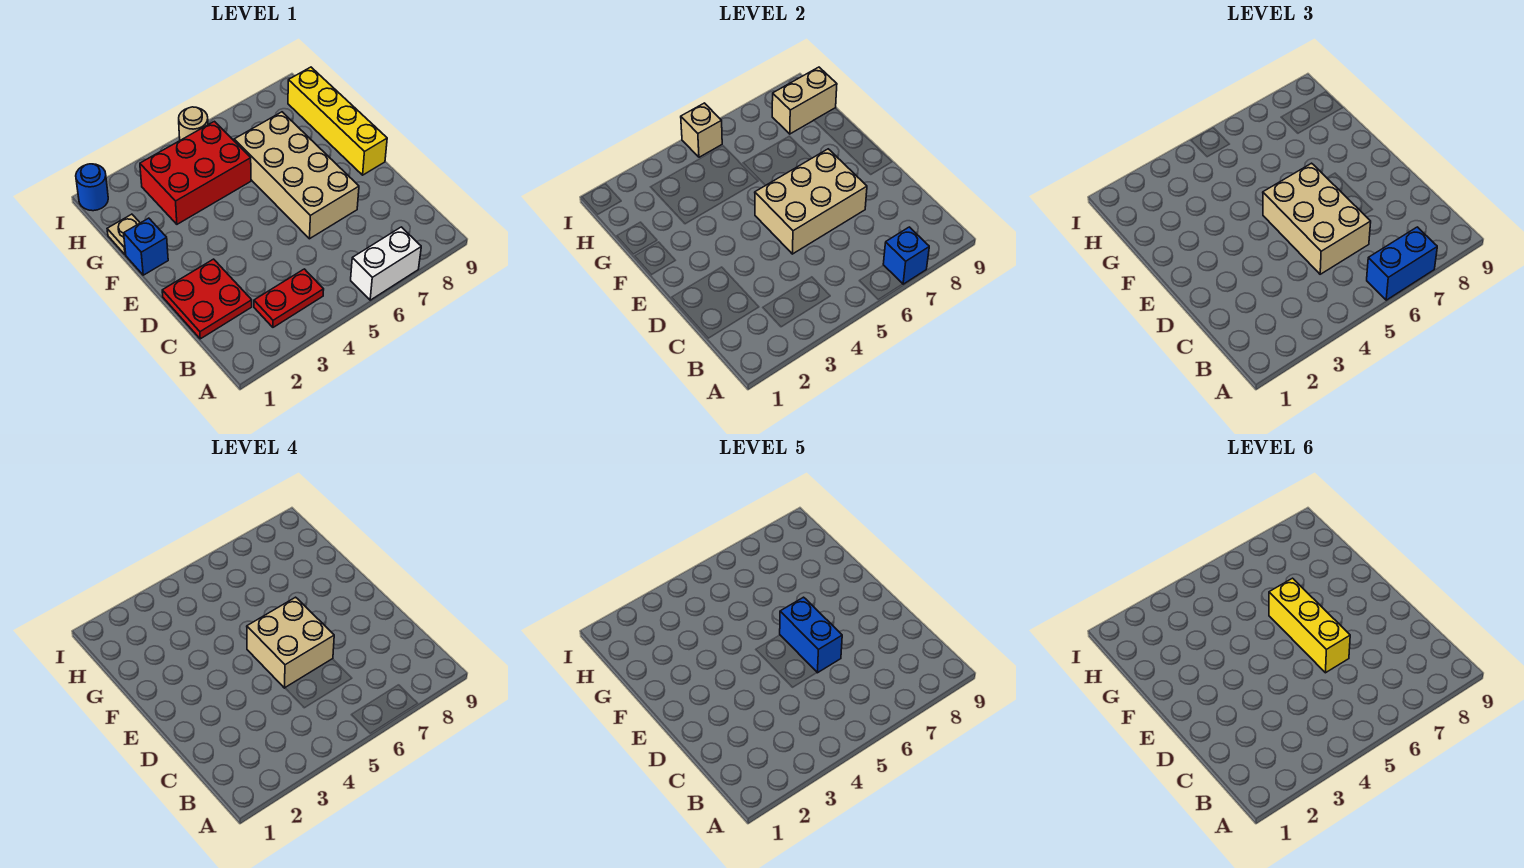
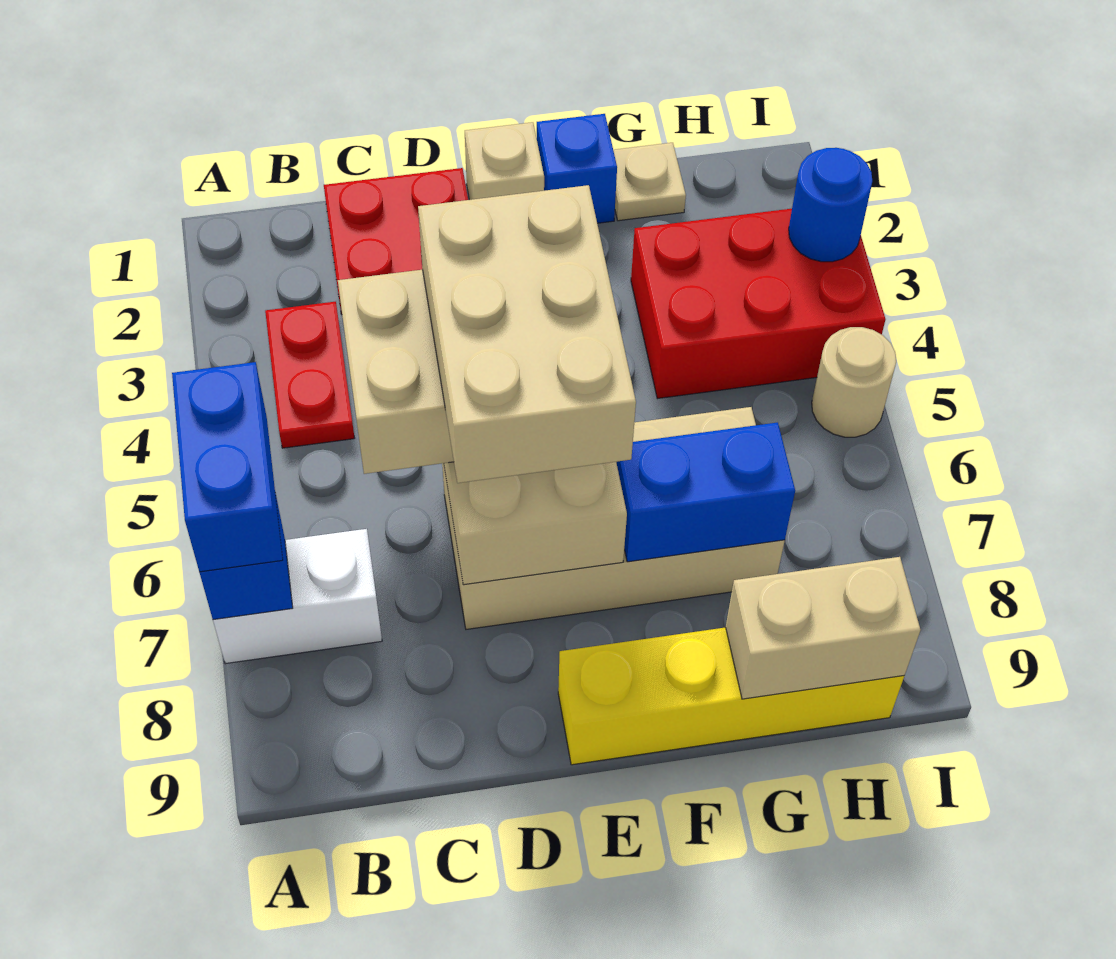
white 1x2 brick [351,227,421,300] -> white 1x2 brick turned to [213,529,382,664]
tan 2x2 brick [247,597,334,688] -> tan 2x3 brick [418,185,636,483]
blue 1x2 brick [780,597,842,673] -> blue 1x2 brick moved to [616,422,795,562]
yellow 1x3 brick [1269,578,1350,673] -> none
red 2x3 brick [140,121,251,224] -> red 2x3 brick turned to [631,209,885,399]
tan 1x2 brick [772,67,837,134] -> tan 1x2 brick turned to [726,557,921,699]
blue 1x1 round brick [76,164,108,211] -> blue 1x1 round brick moved to [789,148,872,262]
tan 1x1 brick [681,103,722,157] -> tan 1x1 brick moved to [465,122,544,200]

